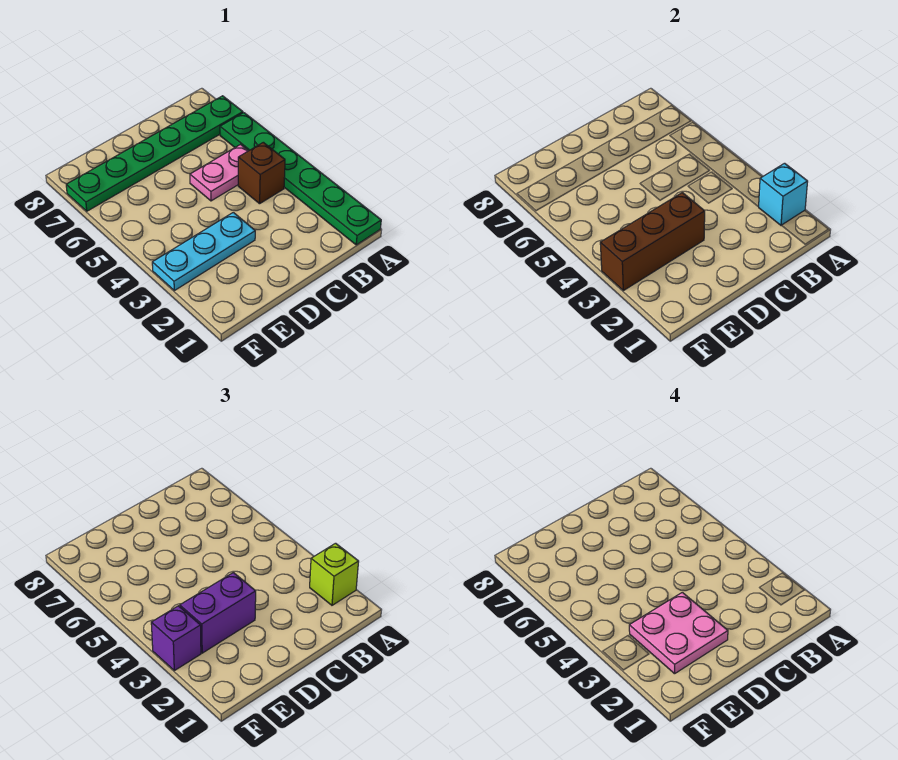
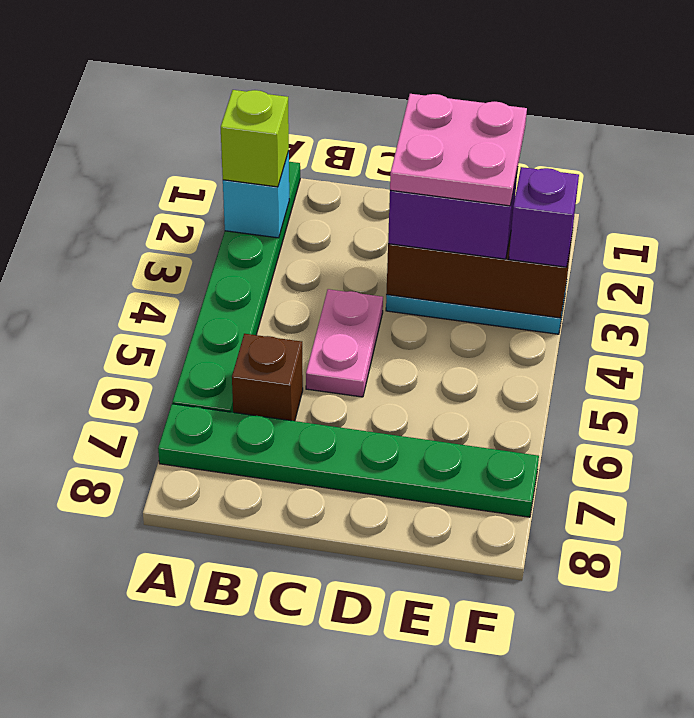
brown 1x1 brick [238,142,285,204] -> brown 1x1 brick moved to [232,334,303,421]
pink 1x2 plate [190,145,248,201] -> pink 1x2 plate turned to [306,289,383,397]

